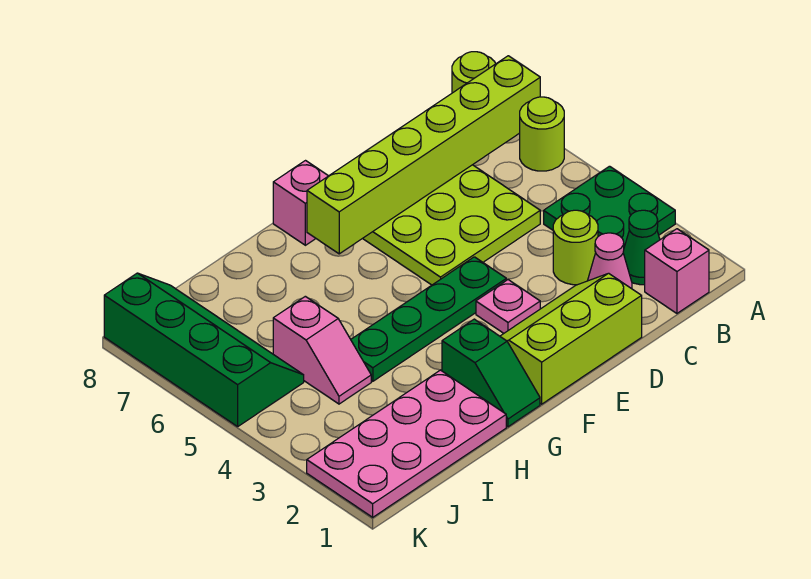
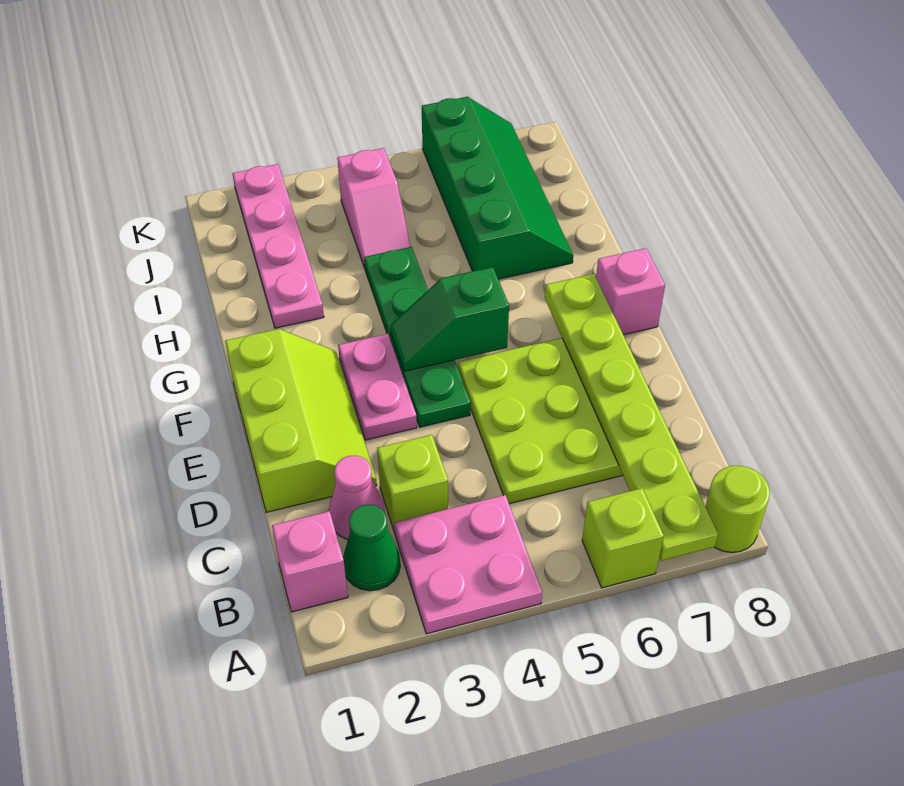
green 2x2 plate [544,166,675,247] -> pink 2x2 plate [394,495,542,634]
lime 1x1 round brick [520,97,564,171] -> lime 1x1 brick [582,488,664,588]
lime 1x6 brick [307,56,540,254] -> lime 1x6 plate [545,274,718,561]
lime 1x1 round brick [553,210,598,285] -> lime 1x1 brick [377,435,448,532]
pink 1x1 plate [476,280,540,333] -> pink 1x2 plate [338,334,417,440]
green 1x2 slope [442,319,540,427] -> green 1x2 slope moved to [390,267,509,371]
pink 2x4 plate [307,370,506,517] -> pink 1x4 plate [232,164,324,328]
pink 1x2 slope [273,296,371,404] -> pink 1x2 slope turned to [337,148,410,268]
green 2x4 slope [104,273,304,427] -> green 2x4 slope turned to [422,97,573,279]

